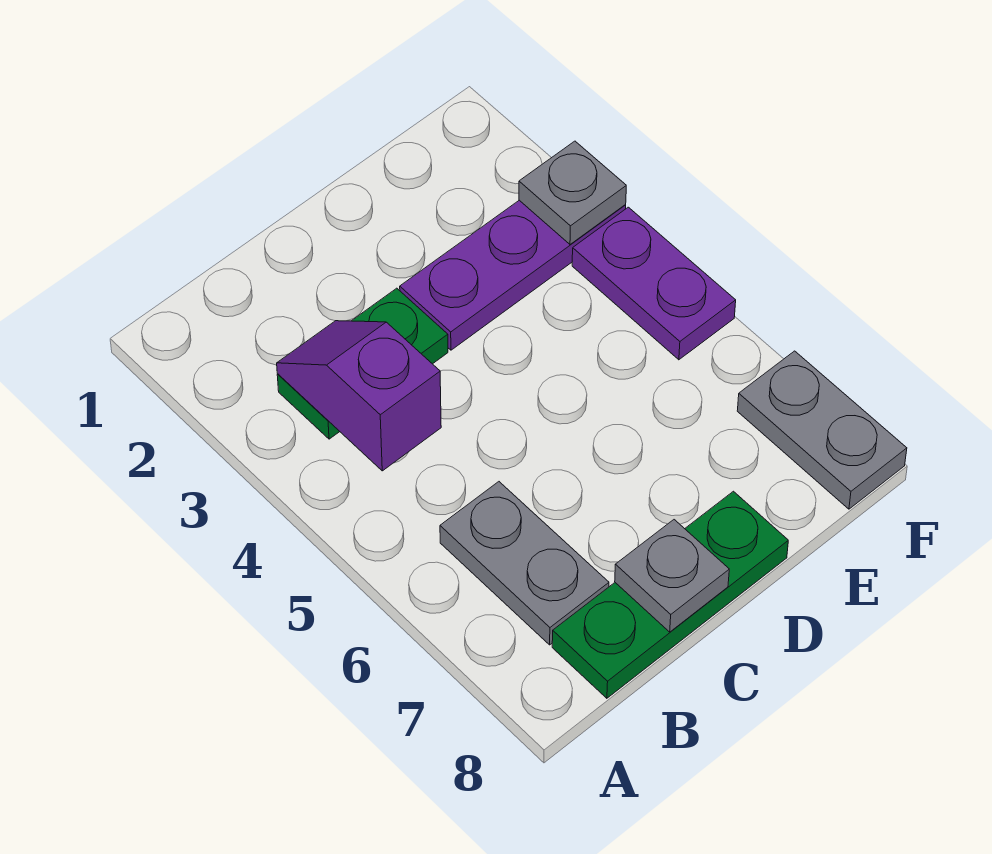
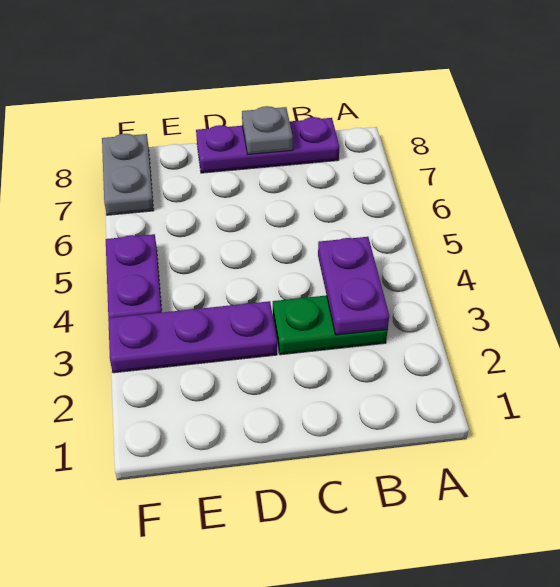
purple 1x2 slope [277,321,441,471] -> purple 1x2 plate [318,237,389,335]
grey 1x2 plate [440,482,609,645] -> none
green 1x3 plate [552,491,788,698] -> purple 1x3 plate [196,117,339,173]
grey 1x1 plate [519,141,626,244] -> none

